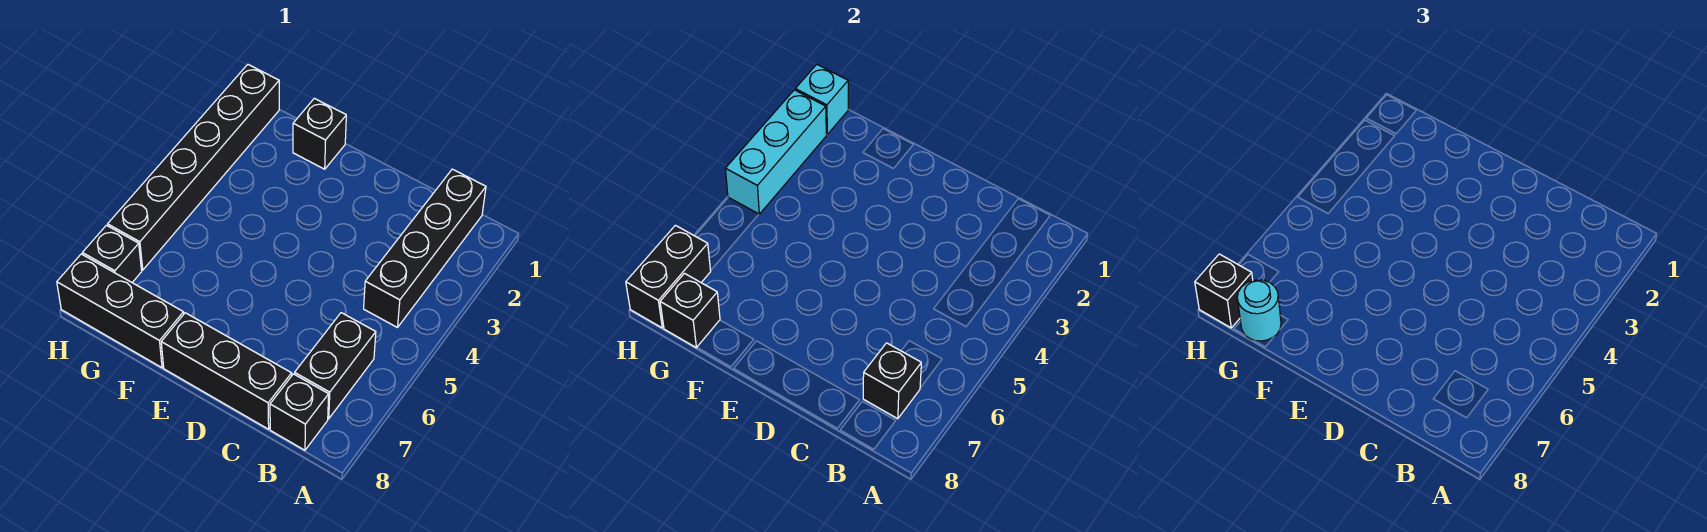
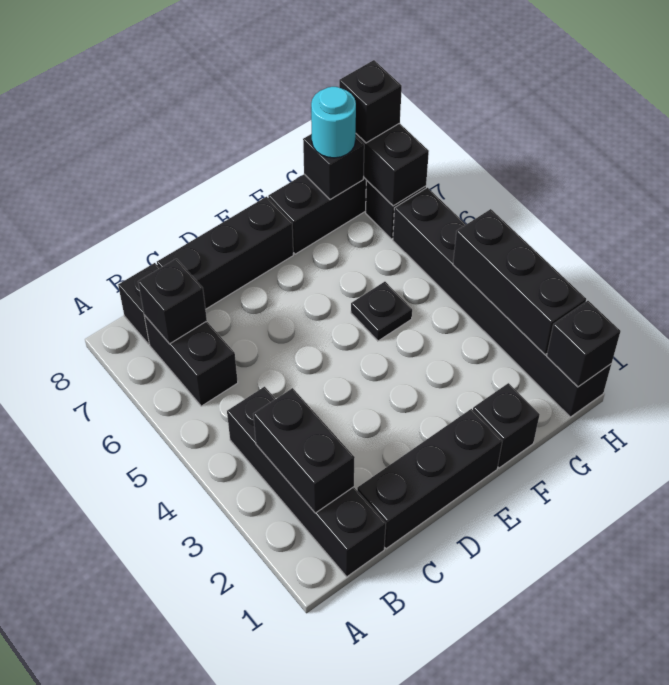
none -> black 1x2 brick [253,388,355,513]
none -> black 1x3 brick [357,409,502,549]
none -> black 1x1 plate [351,282,412,341]
cyan 1x1 brick [795,65,848,134] -> black 1x1 brick [547,301,621,387]
cyan 1x3 brick [725,90,826,214] -> black 1x3 brick [453,209,586,355]

